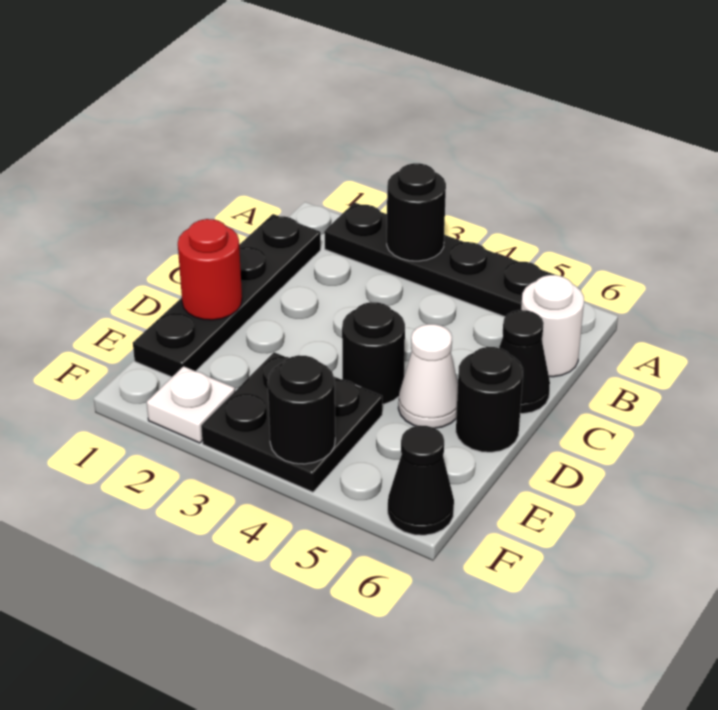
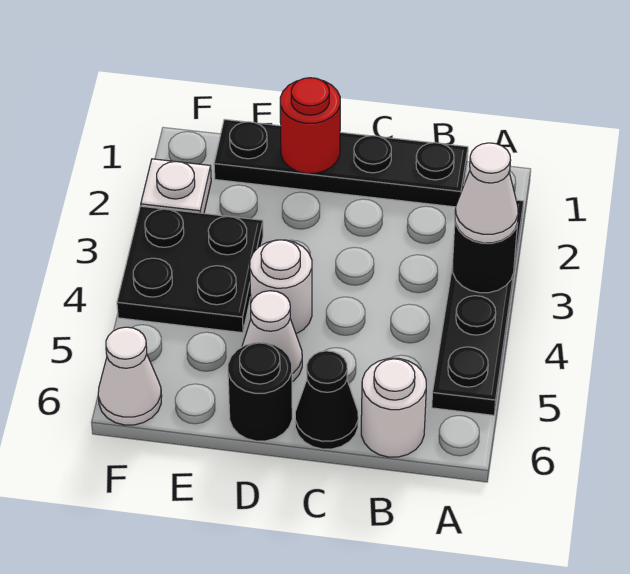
none -> white 1x1 cone [455,143,518,243]
black 1x1 round brick [342,302,405,404] -> white 1x1 round brick [250,240,312,334]
black 1x1 round brick [268,355,335,464] -> none
black 1x1 cone [388,426,454,535] -> white 1x1 cone [98,327,162,425]

